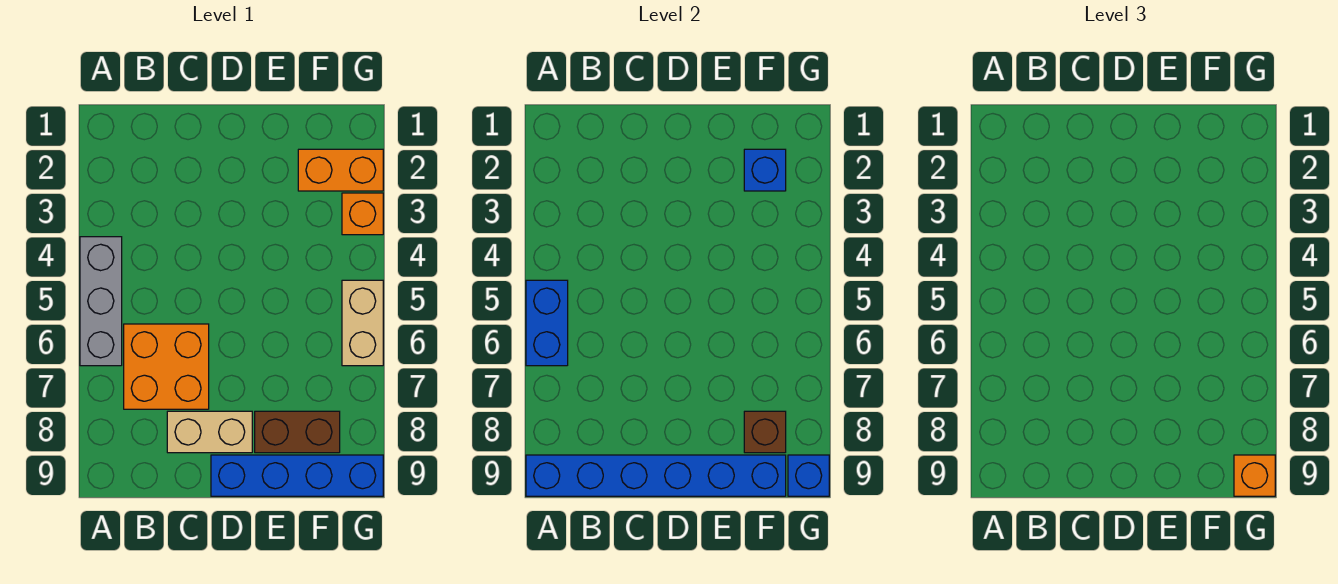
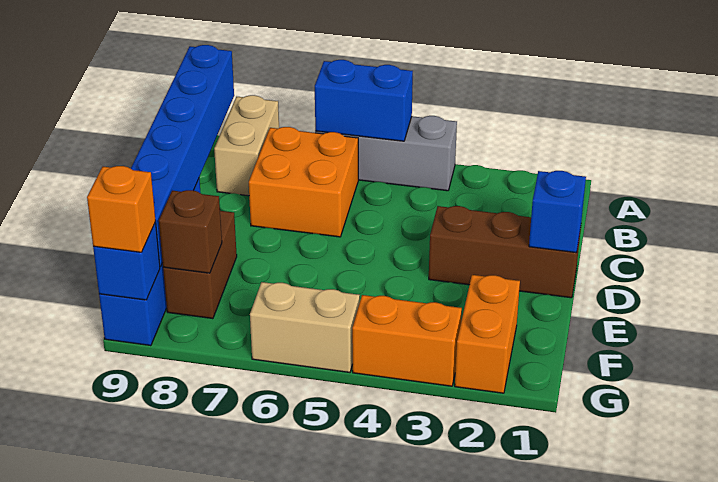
tan 1x2 brick [167,411,252,453] -> tan 1x2 brick moved to [214,95,279,196]
none -> brown 1x3 brick [429,206,581,298]
blue 1x1 brick [744,149,786,191] -> blue 1x1 brick moved to [529,171,586,253]
orange 1x1 brick [342,193,383,235] -> orange 1x2 brick [352,295,462,386]

